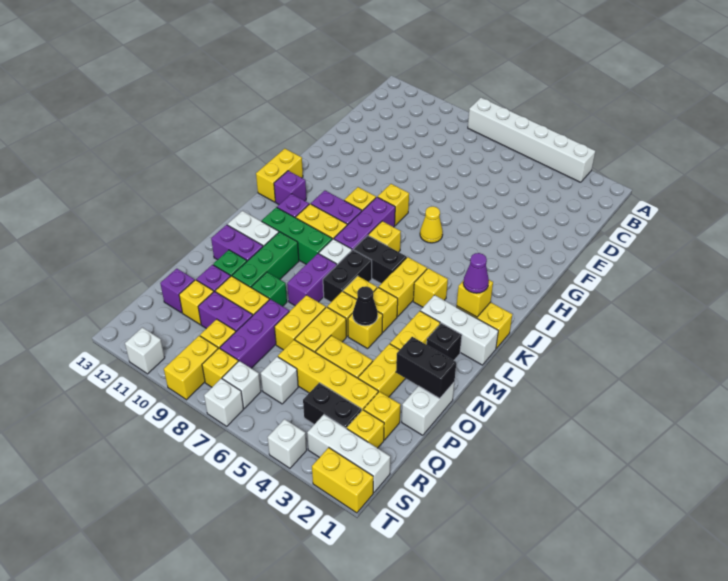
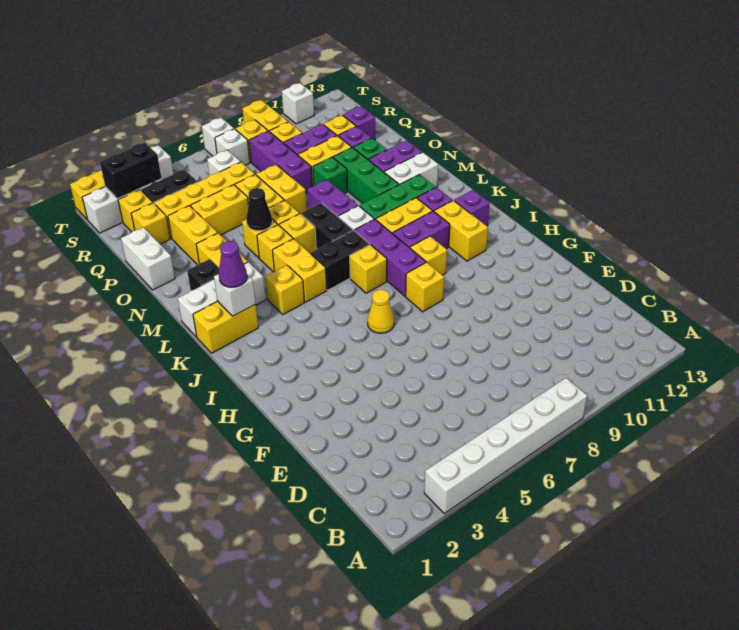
yellow 1x2 brick [256,149,303,202] -> yellow 1x2 brick moved to [434,200,488,261]
yellow 1x1 brick [457,280,493,317] -> white 1x1 brick [214,274,256,316]
black 1x2 brick [396,337,456,398] -> black 1x2 brick moved to [100,142,162,199]

